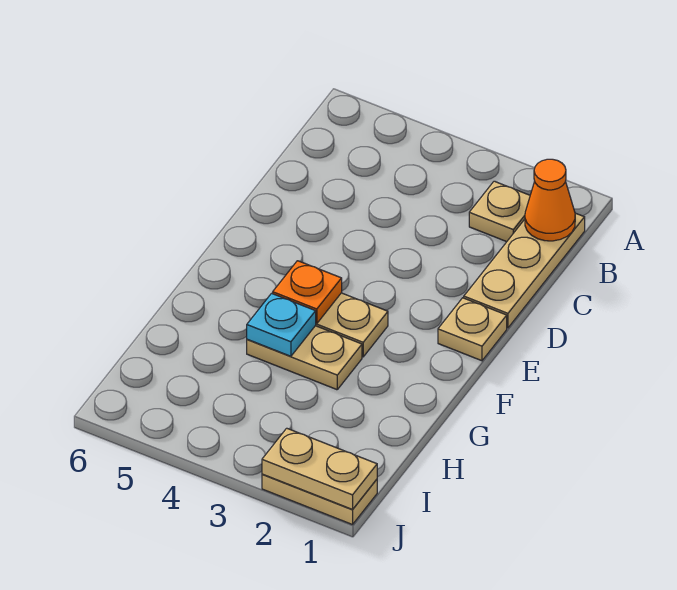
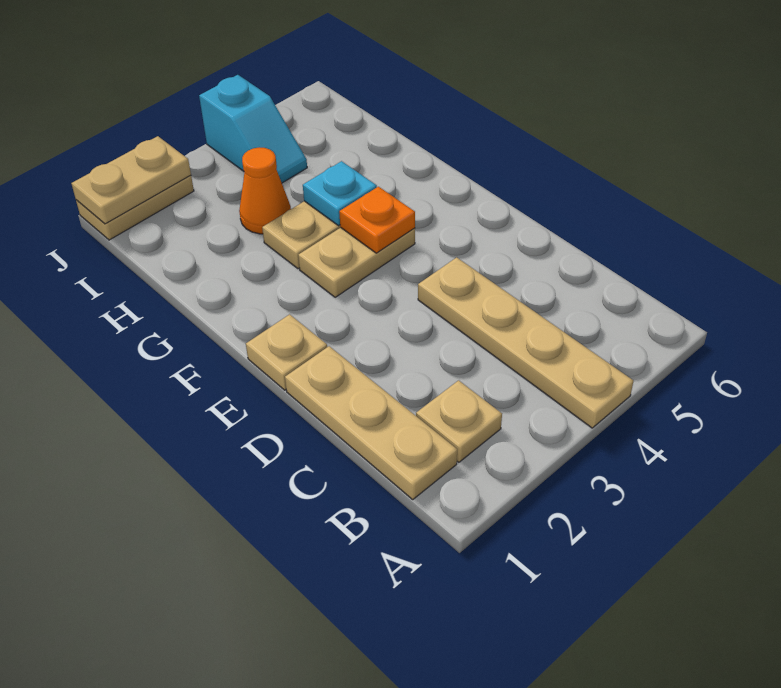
none -> tan 1x4 plate [418,257,633,428]
orange 1x1 cone [525,159,575,241] -> orange 1x1 cone moved to [239,147,291,234]
none -> cyan 1x2 slope [199,75,307,183]

